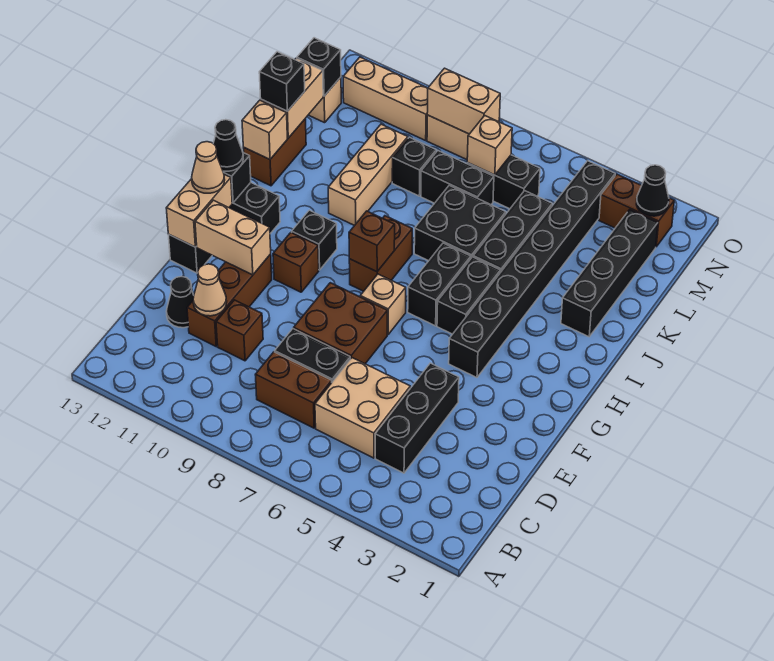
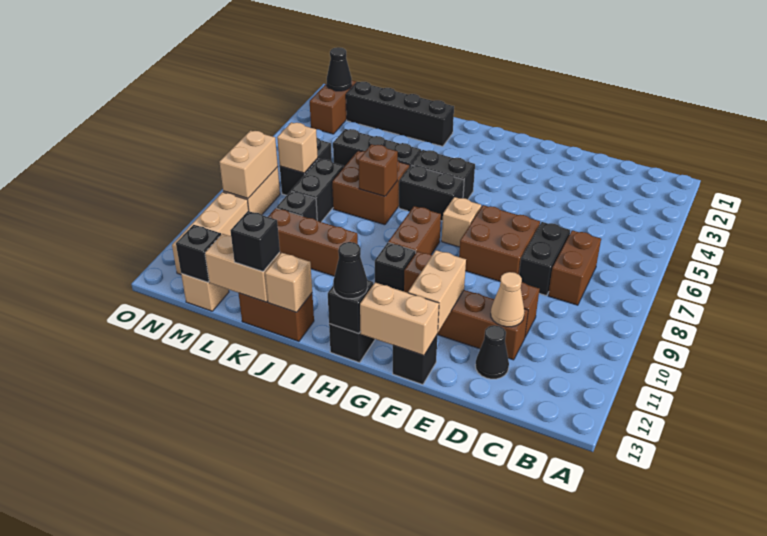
black 1x3 brick [375,363,459,473] -> none
tan 2x2 brick [315,358,410,458] -> none
black 1x8 brick [449,161,615,378] -> none
tan 1x1 cone [192,142,225,193] -> none
brown 1x2 brick [349,216,412,291] -> brown 1x2 brick turned to [388,206,441,254]
brown 1x1 brick [349,211,395,272] -> brown 1x1 brick moved to [358,144,398,196]
black 2x2 brick [414,185,506,261] -> brown 2x2 brick [332,151,410,225]
tan 1x3 brick [328,124,408,226] -> brown 1x3 brick [268,208,358,276]

